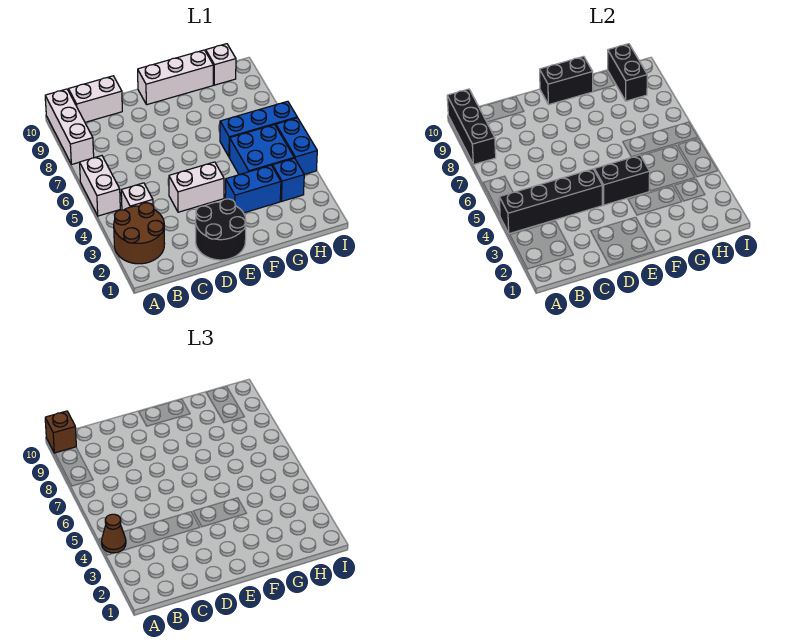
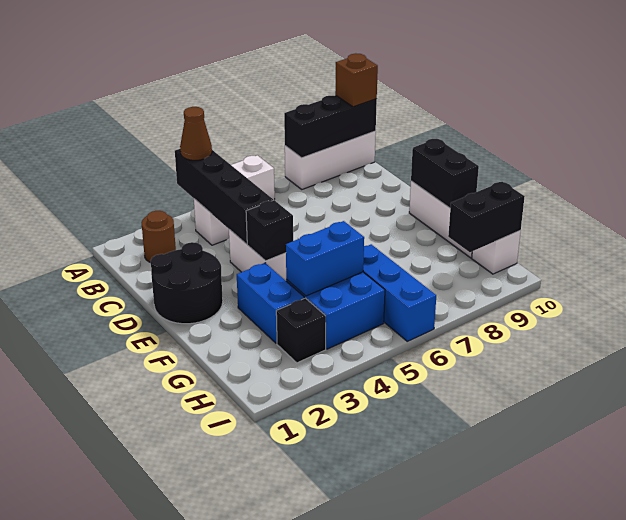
brown 2x2 round brick [114,203,165,264] -> brown 1x1 round brick [141,211,176,263]
white 1x2 brick [68,76,122,122] -> none
black 1x2 brick [594,155,650,205] -> black 1x1 brick [246,200,293,261]
blue 1x1 brick [272,158,304,202] -> black 1x1 brick [276,298,326,363]
blue 1x2 brick [276,118,317,175] -> blue 1x2 brick moved to [286,221,364,296]

